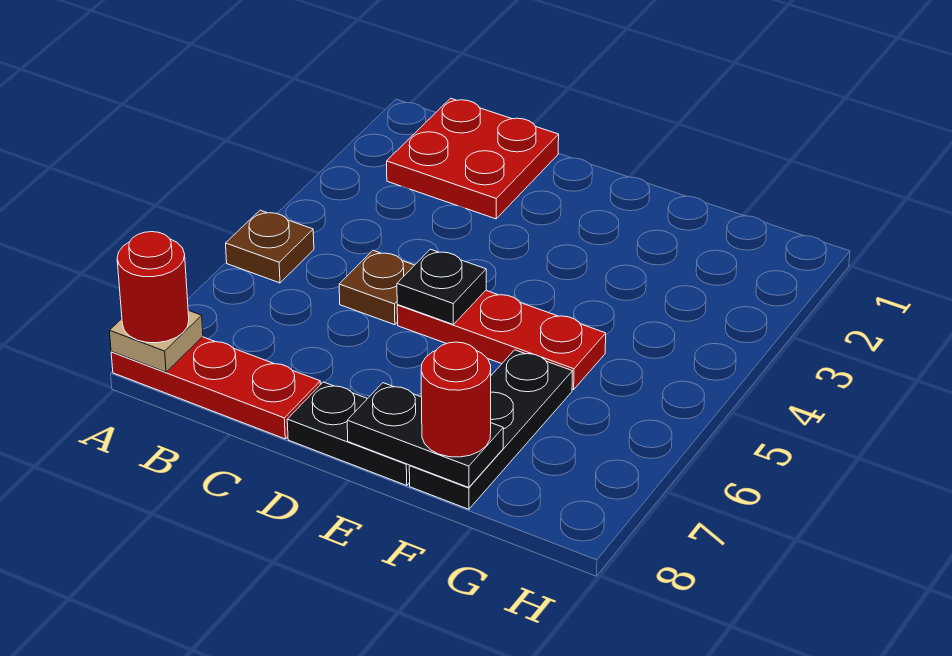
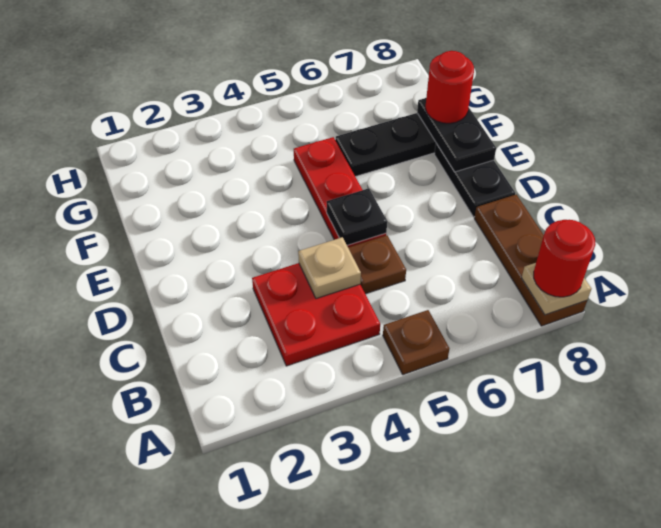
red 1x3 plate [111,337,320,439] -> brown 1x3 plate [474,195,587,326]
red 2x2 plate [387,98,559,219] -> red 2x2 plate moved to [252,263,380,366]
none -> tan 1x1 plate [298,237,361,298]

